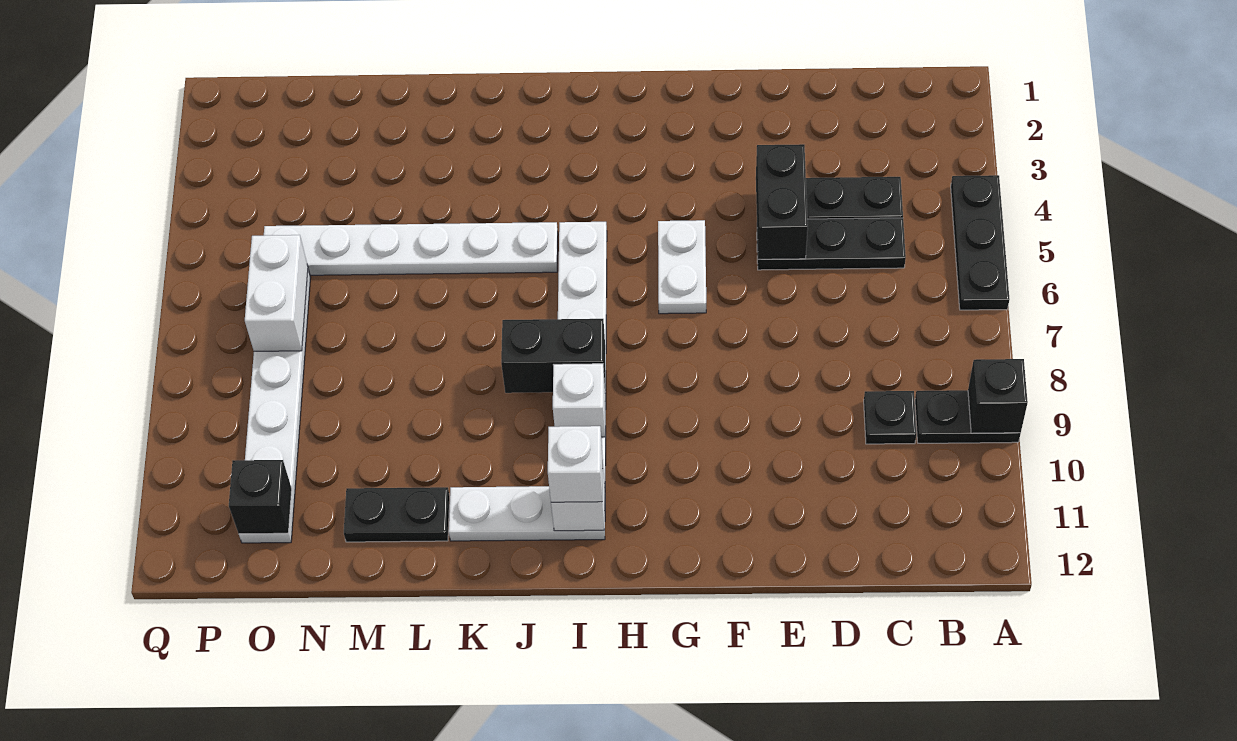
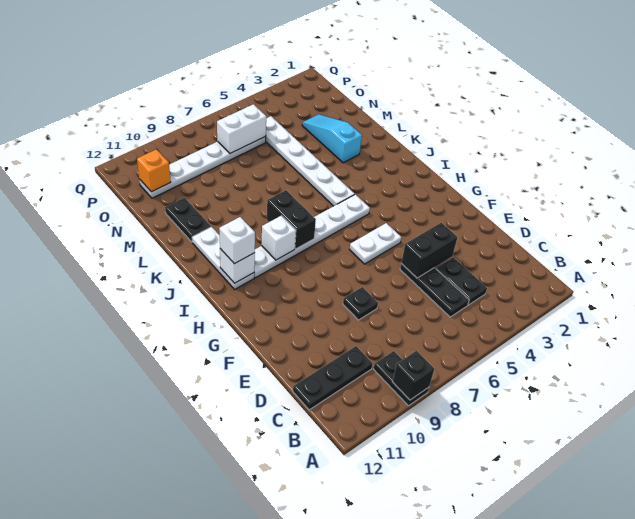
black 1x3 plate [951,175,1009,310] -> black 1x3 plate moved to [293,346,373,410]
black 1x1 plate [864,391,916,444] -> black 1x1 plate moved to [343,287,378,320]
none -> cyan 1x3 slope [302,114,362,163]
black 1x1 brick [229,460,292,534] -> orange 1x1 brick [137,149,171,192]

